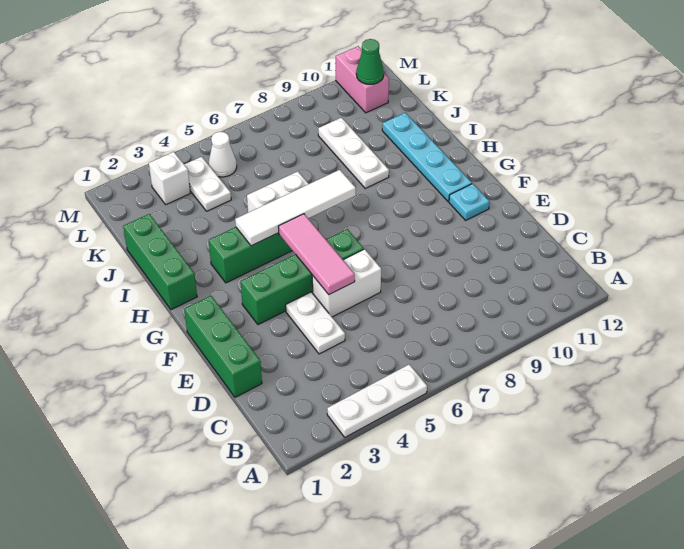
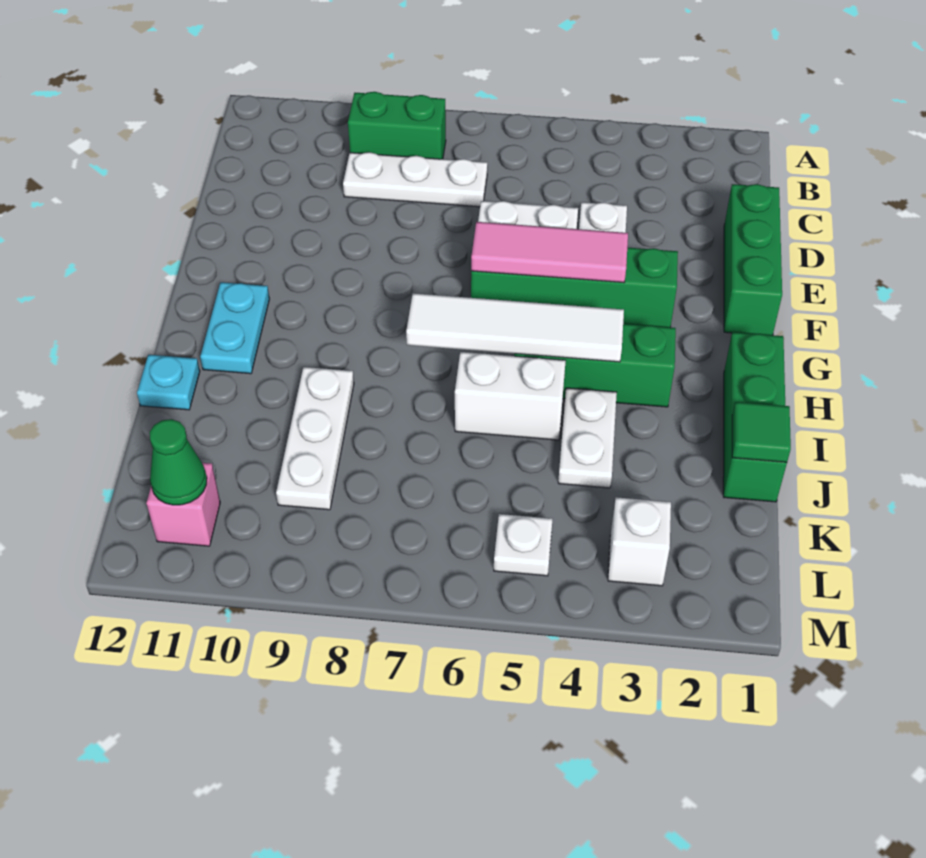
white 1x3 plate [327,364,427,437] -> white 1x3 plate moved to [343,152,487,207]
none -> green 1x2 brick [348,92,446,159]
pink 1x3 tile [278,214,355,295] -> pink 1x3 tile turned to [471,222,628,283]
cyan 1x1 plate [449,184,490,220] -> cyan 1x1 plate moved to [137,355,200,410]
cyan 1x4 plate [382,113,472,202] -> cyan 1x2 plate [200,282,269,374]
none -> green 1x1 tile [732,402,791,462]
white 1x2 plate [184,157,231,211] -> white 1x2 plate moved to [558,388,617,488]
white 1x1 cone [209,132,237,177] -> white 1x1 plate [494,514,553,576]
pink 1x2 brick [336,46,389,113] -> pink 1x1 brick [146,463,220,546]

